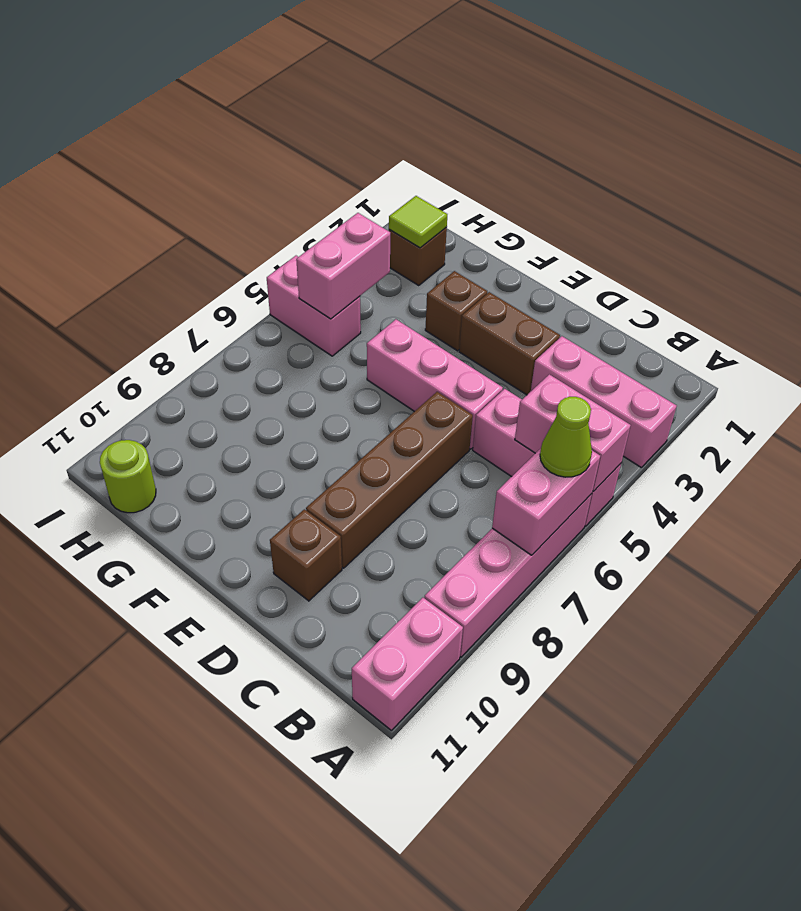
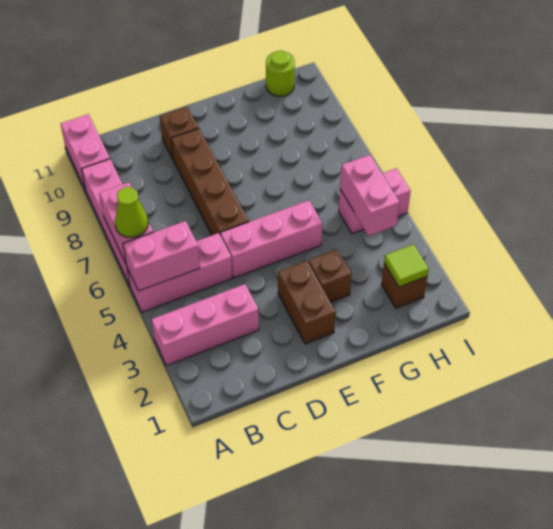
brown 1x2 brick [459,292,560,395] -> brown 1x2 brick turned to [278,261,336,344]

